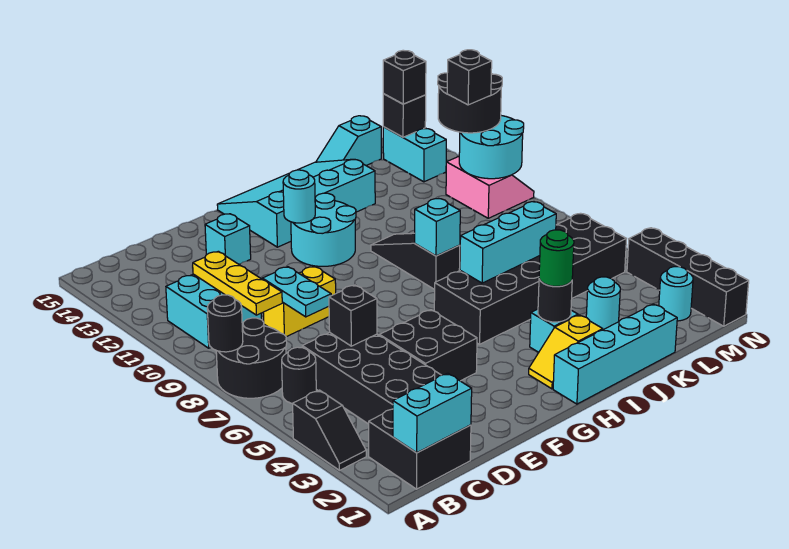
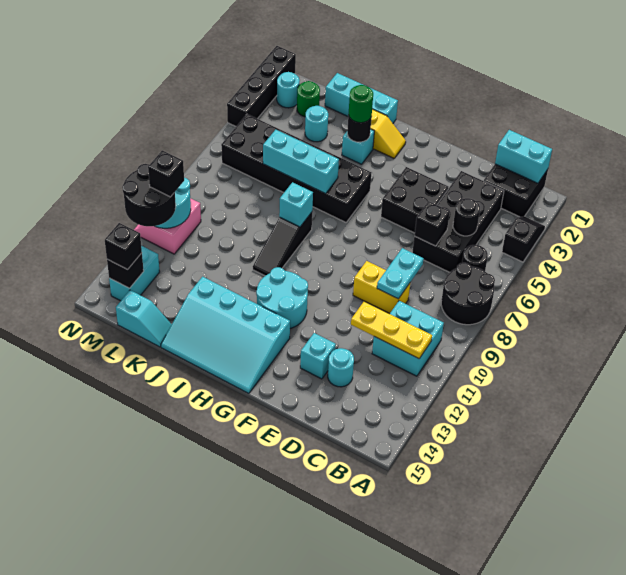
black 1x1 round brick [207,295,243,352] -> black 1x1 round brick moved to [453,198,480,236]
yellow 1x3 plate [192,251,282,315] -> yellow 1x3 plate turned to [351,301,432,359]
cyan 1x1 round brick [283,170,315,223] -> cyan 1x1 round brick moved to [328,348,354,387]
cyan 1x4 brick [553,304,677,404] -> cyan 1x3 brick [325,73,398,123]
none -> green 1x1 round brick [297,81,320,117]

